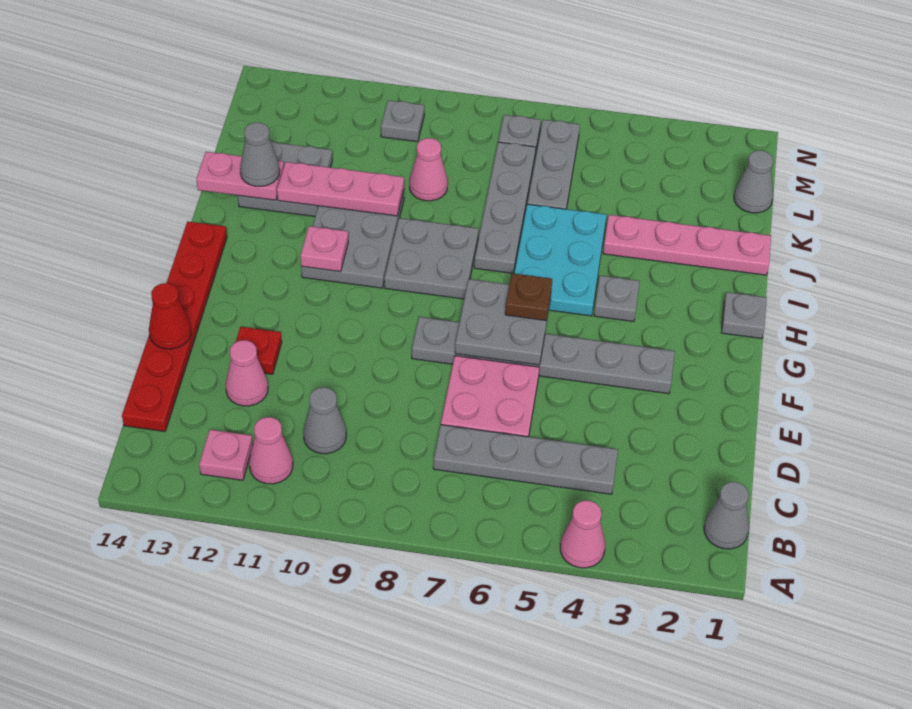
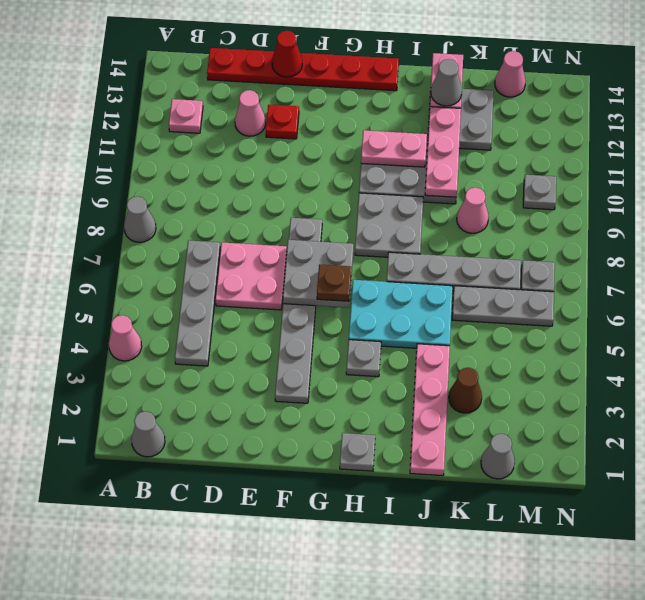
pink 1x1 cone [249,417,293,484] -> pink 1x1 cone moved to [495,51,526,97]
grey 1x1 cone [303,387,346,454] -> grey 1x1 cone moved to [124,196,156,242]
pink 1x1 plate [301,226,348,271] -> pink 1x2 plate [361,130,427,167]
none -> brown 1x1 cone [449,368,482,413]

